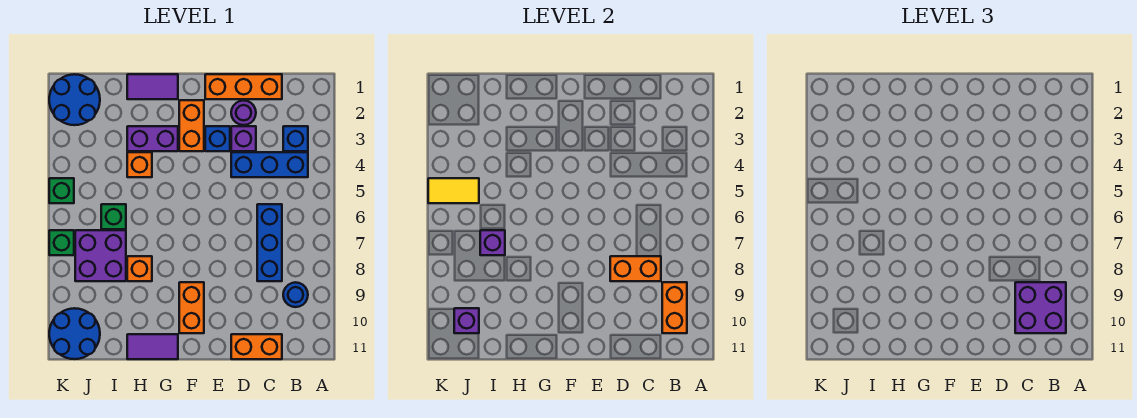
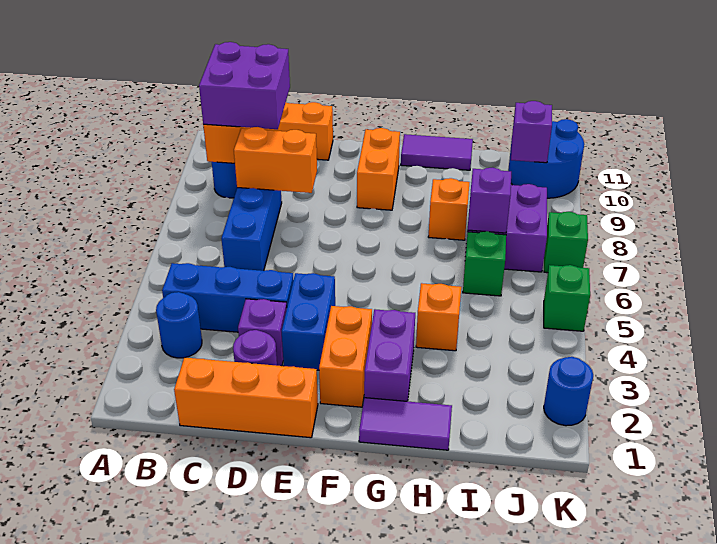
blue 1x1 brick [283,126,308,151] -> blue 1x1 round brick [156,292,202,358]
blue 1x1 brick [205,126,230,151] -> blue 1x2 brick [282,273,335,370]
purple 1x2 brick [127,126,178,151] -> purple 1x2 brick turned to [364,309,415,401]
blue 2x2 round brick [49,74,100,125] -> blue 1x1 round brick [544,357,593,426]
yellow 1x2 tile [428,178,479,203] -> none

